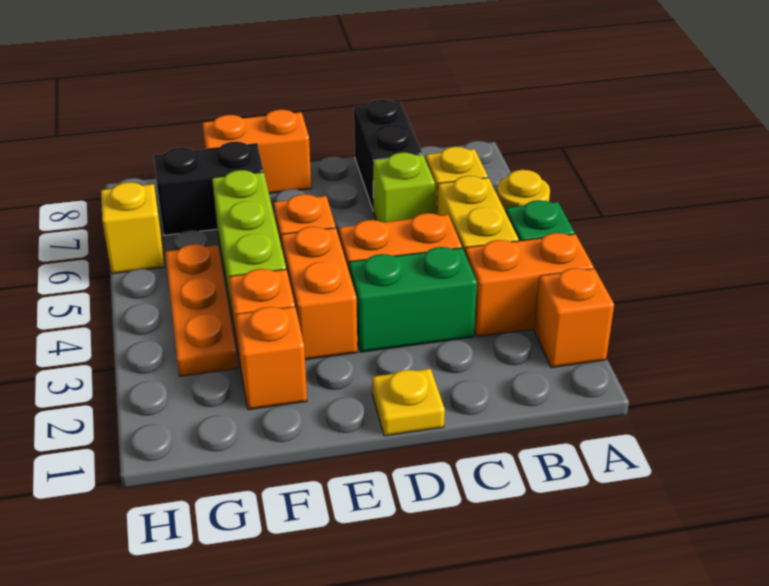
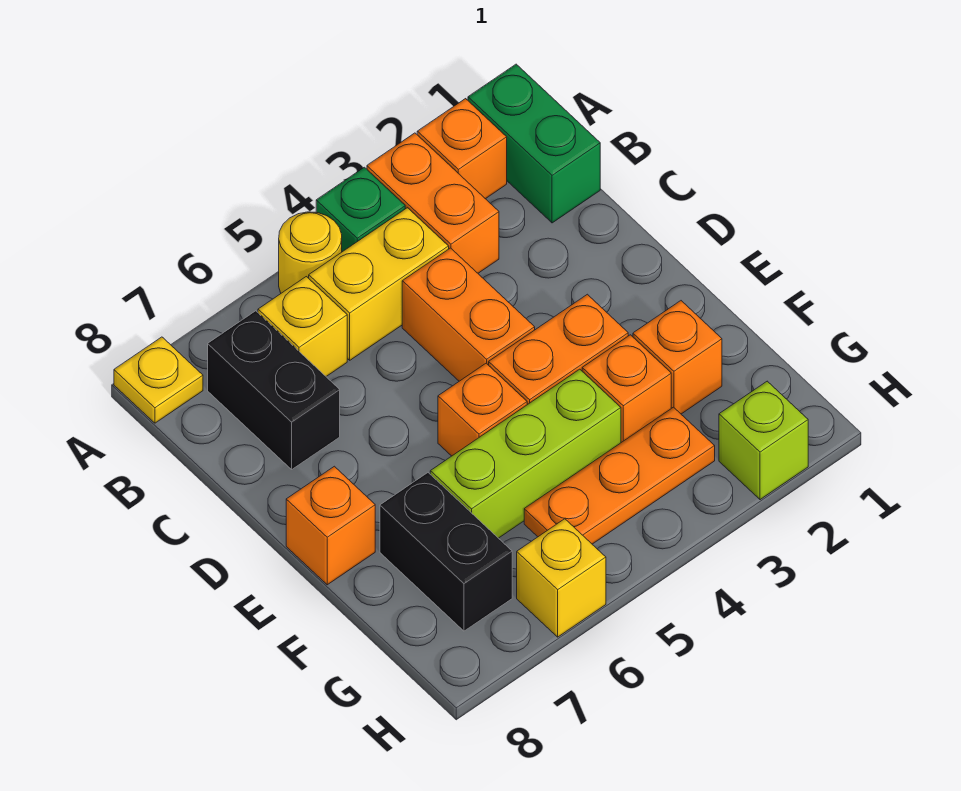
green 1x2 brick [349,247,477,352] -> green 1x2 brick moved to [468,64,600,223]
lime 1x1 brick [373,153,435,222] -> lime 1x1 brick moved to [719,381,808,500]
black 1x2 brick [354,99,422,211] -> black 1x2 brick turned to [208,311,340,469]
yellow 1x1 plate [372,369,445,436] -> yellow 1x1 plate moved to [114,337,203,423]
orange 1x2 brick [203,110,311,194] -> orange 1x1 brick [286,466,375,585]

